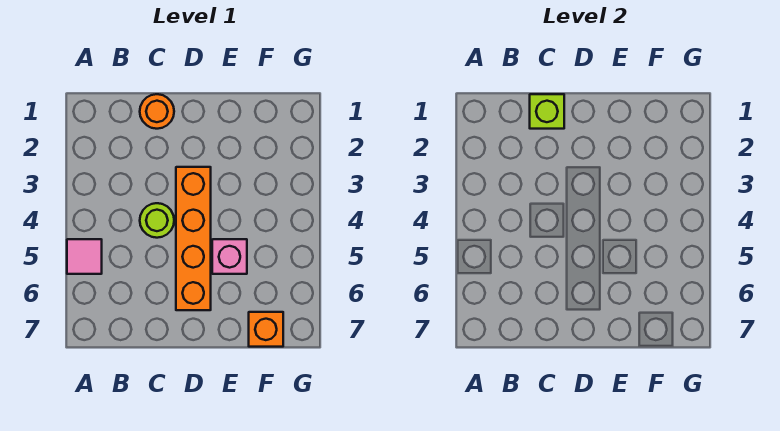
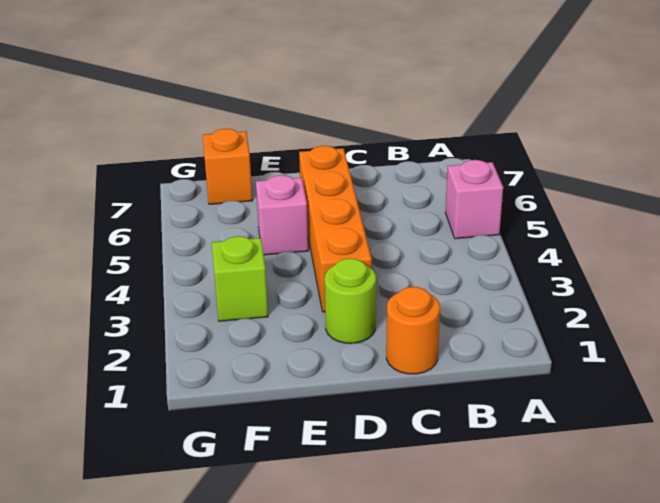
pink 1x1 tile [67,239,102,274] -> pink 1x1 brick [445,160,503,239]
lime 1x1 brick [530,94,564,129] -> lime 1x1 brick moved to [212,236,268,321]
lime 1x1 round brick [140,203,174,238] -> lime 1x1 round brick moved to [325,259,376,343]

